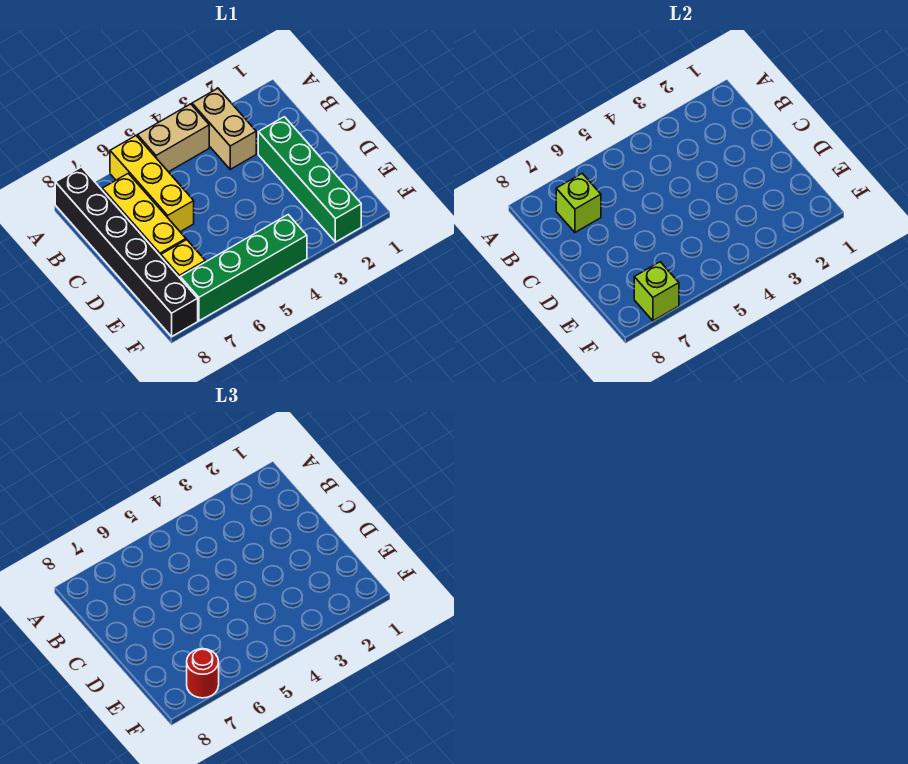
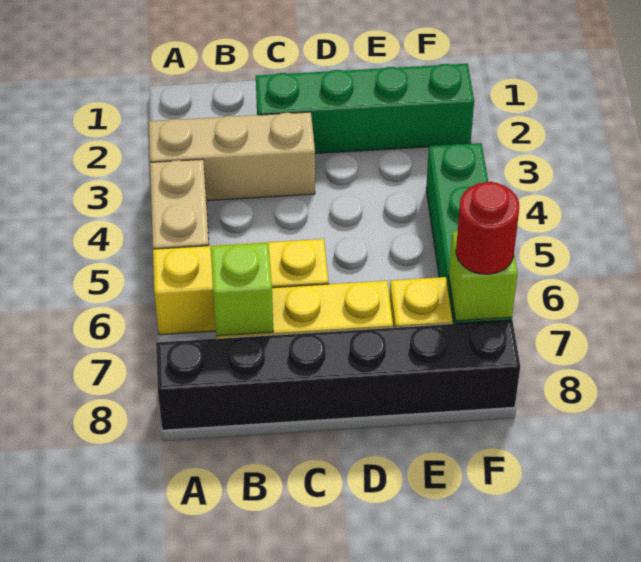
tan 1x2 brick [192,88,256,169] -> tan 1x3 brick [149,112,315,201]

